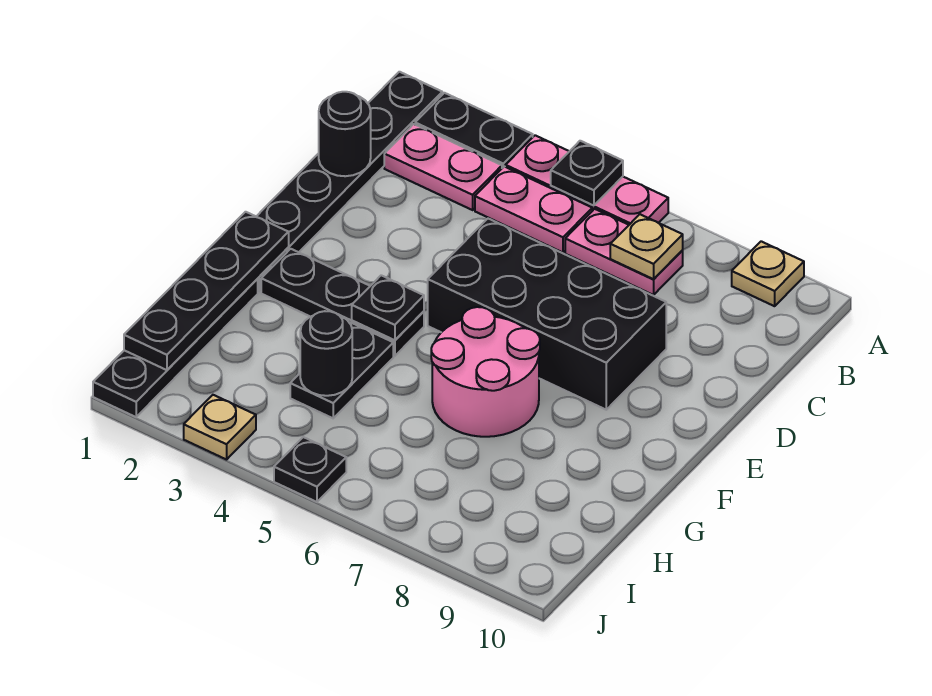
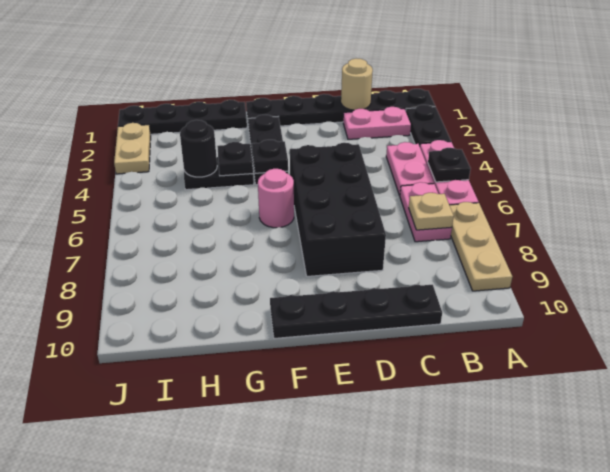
tan 1x1 plate [732,241,804,306] -> tan 1x3 plate [450,202,512,291]
pink 1x2 plate [384,124,502,210] -> pink 1x2 plate turned to [343,107,411,139]
black 1x1 round brick [319,92,371,176] -> tan 1x1 round brick [341,58,373,110]
black 1x4 plate [124,212,289,370] -> black 1x4 plate moved to [270,285,442,338]
pink 2x2 round brick [431,307,540,437] -> pink 1x1 round brick [258,169,294,228]
tan 1x1 plate [184,395,256,460] -> tan 1x2 plate [114,123,151,174]
black 1x1 plate [274,437,346,502] -> black 1x1 plate moved to [217,142,253,176]

